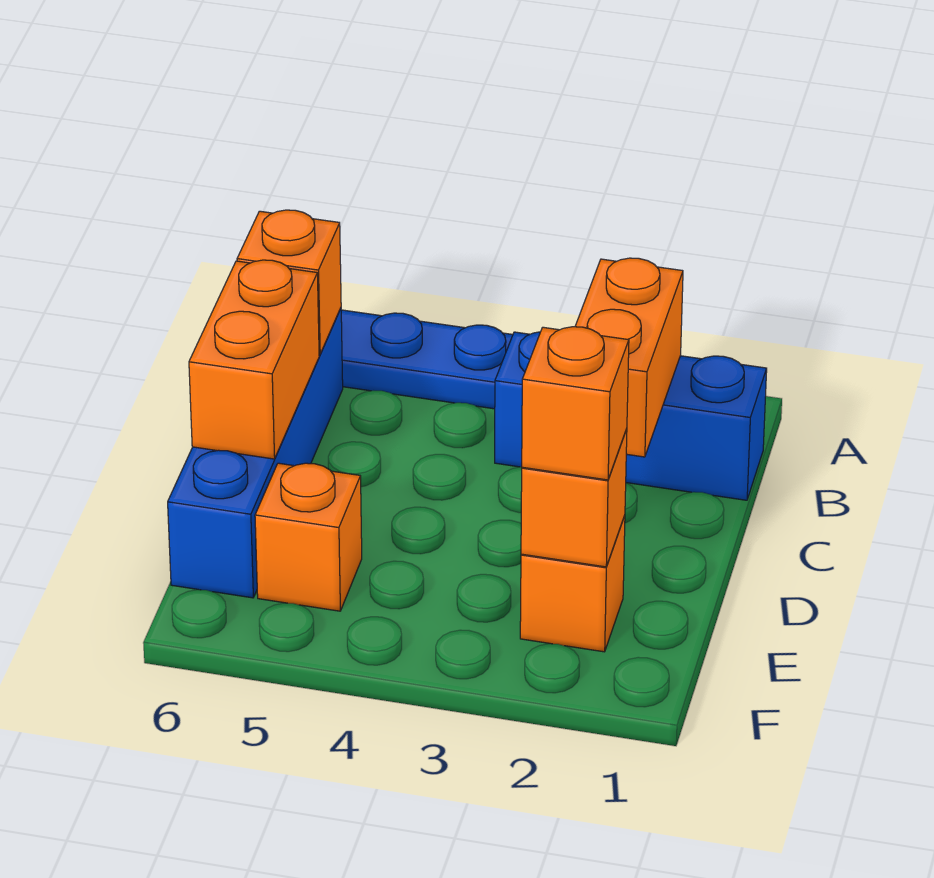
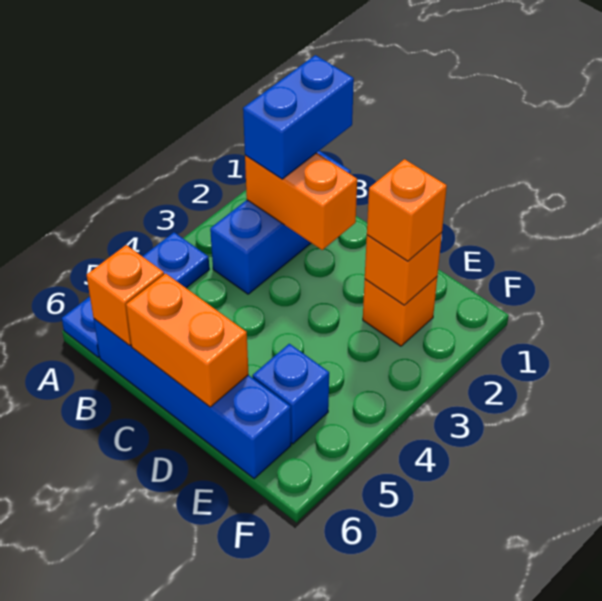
none -> blue 1x2 brick [243,55,354,179]
orange 1x1 brick [255,463,362,611] -> blue 1x1 brick [252,344,329,444]

